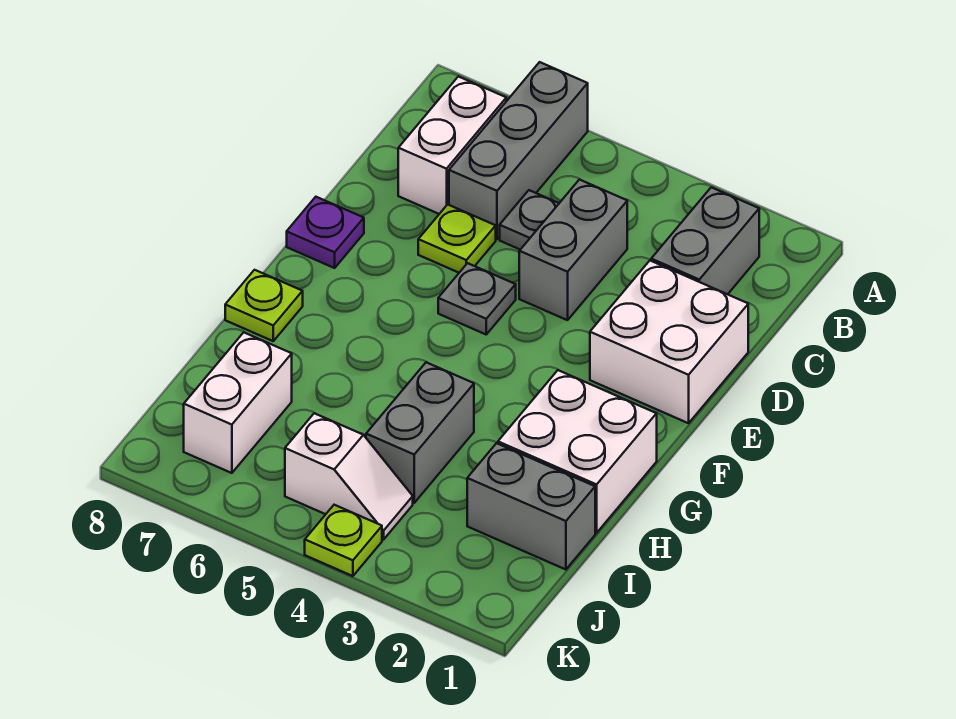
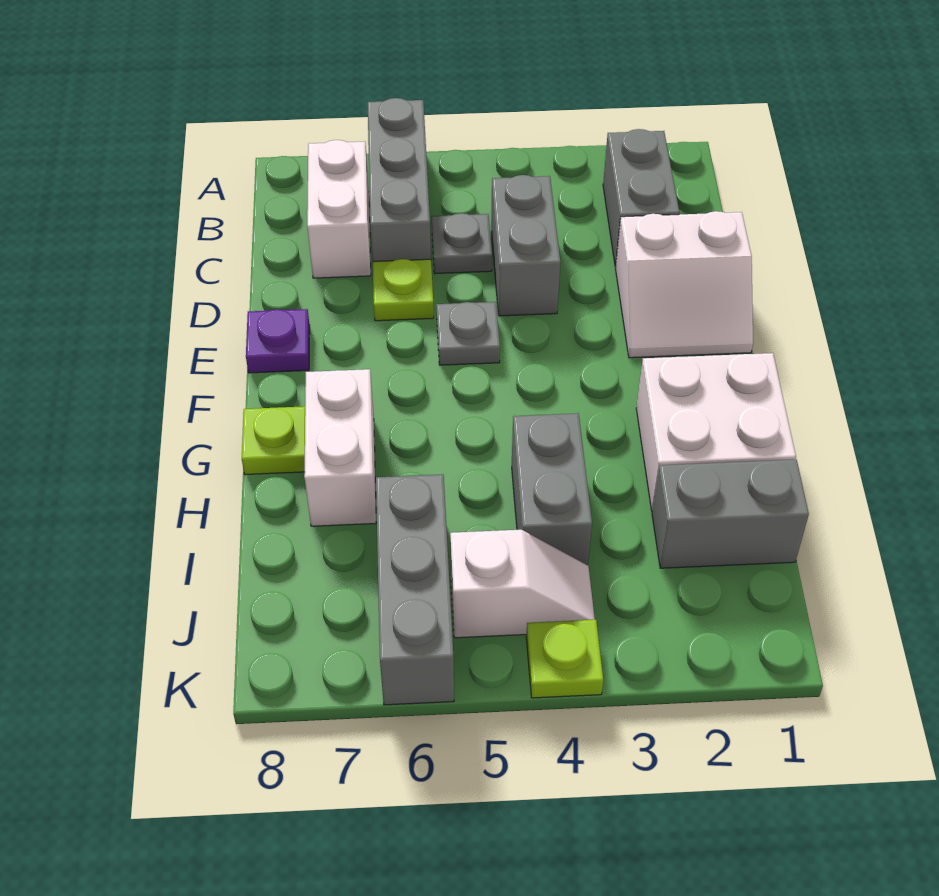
white 2x2 brick [590,260,748,423] -> white 2x2 slope [615,211,753,358]
none -> grey 1x3 brick [376,474,454,705]
white 1x2 brick [184,332,292,473] -> white 1x2 brick moved to [304,369,376,526]

